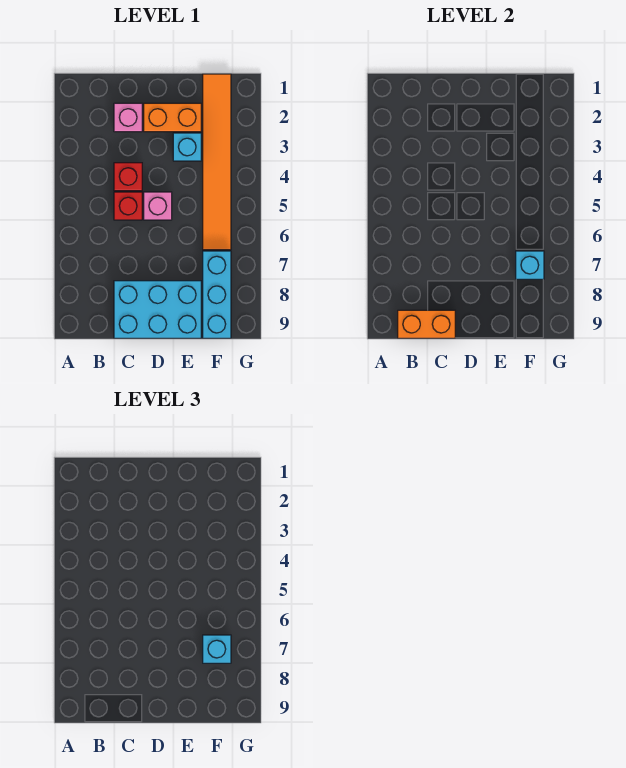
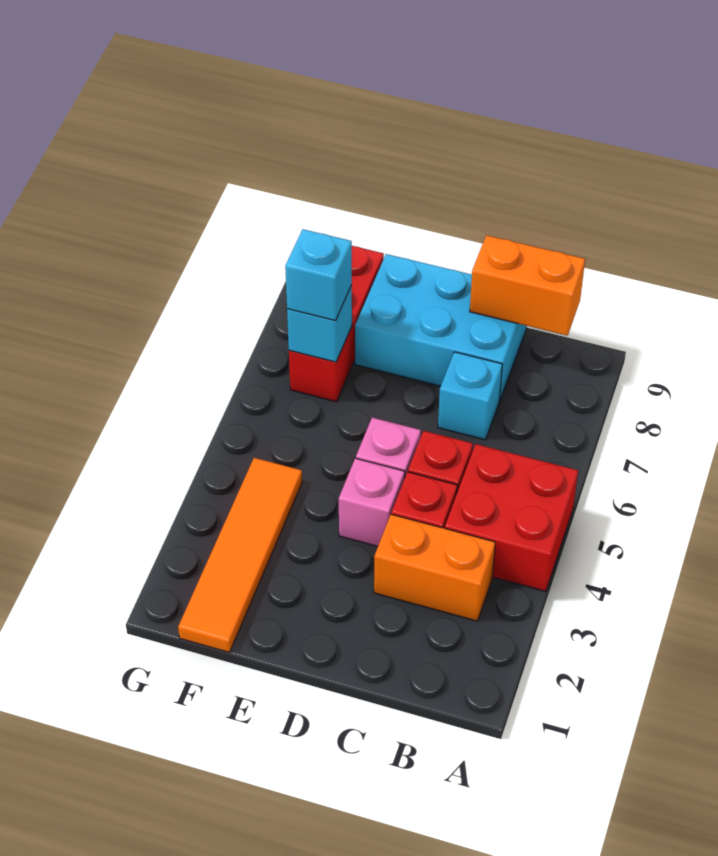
none -> red 2x2 brick [445,444,578,591]
pink 1x1 brick [114,103,142,132] -> pink 1x1 brick moved to [339,458,405,546]
orange 1x2 brick [144,103,201,132] -> orange 1x2 brick moved to [374,514,495,621]
cyan 1x1 brick [173,133,201,161] -> cyan 1x1 brick moved to [438,352,502,440]
orange 1x6 tile [203,74,231,250] -> orange 1x4 tile [178,458,302,652]
cyan 1x3 brick [203,251,231,338] -> red 1x3 brick [289,246,384,402]

